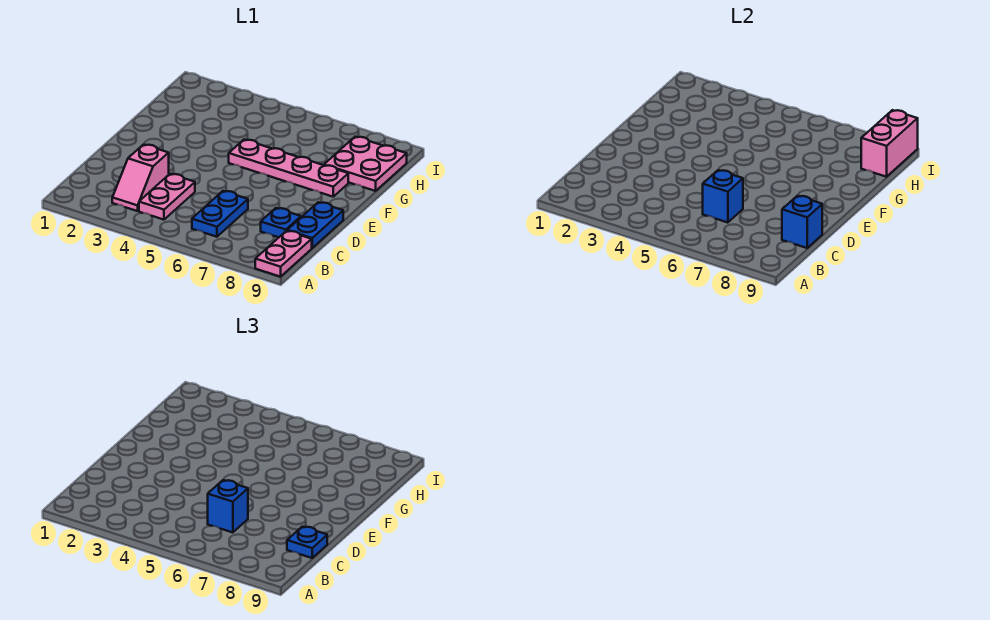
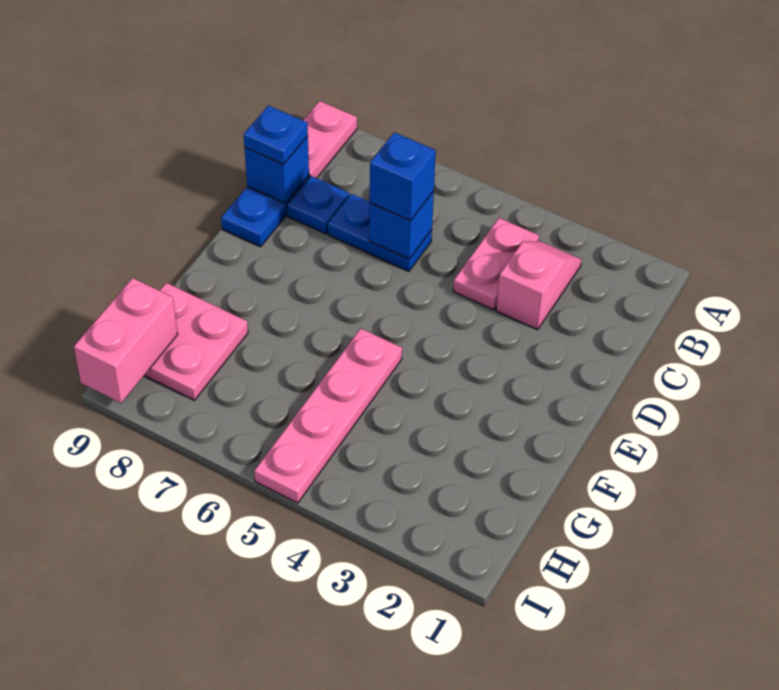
blue 1x2 plate [192,191,248,237] -> blue 1x2 plate turned to [328,194,432,271]
pink 1x4 plate [229,140,348,197] -> pink 1x4 plate turned to [254,329,402,503]

